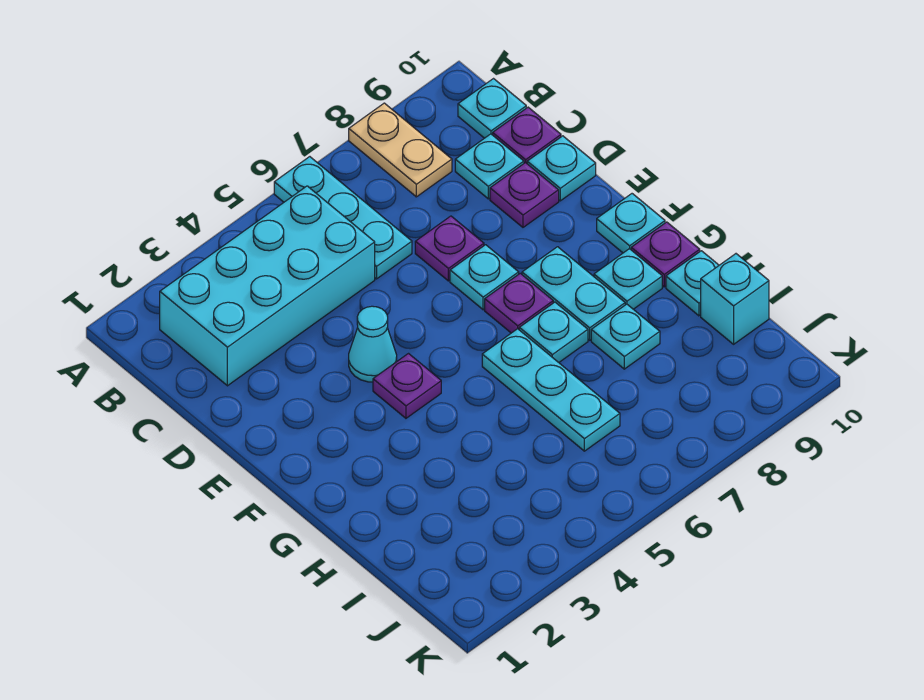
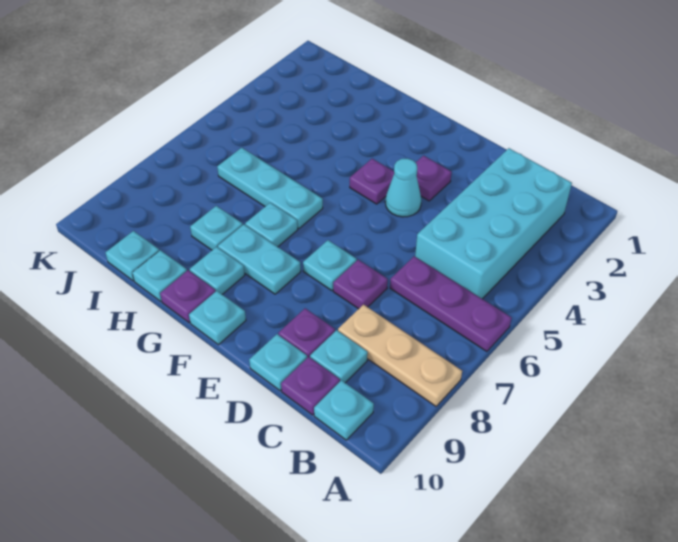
cyan 1x3 plate [274,157,412,279] -> purple 1x3 plate [390,256,512,351]
tan 1x2 plate [349,103,452,197] -> tan 1x3 plate [338,305,462,406]
purple 1x1 plate [485,273,553,333] -> purple 1x1 plate moved to [416,156,452,201]
cyan 1x1 brick [701,254,769,344] -> cyan 1x1 plate [106,231,159,281]

